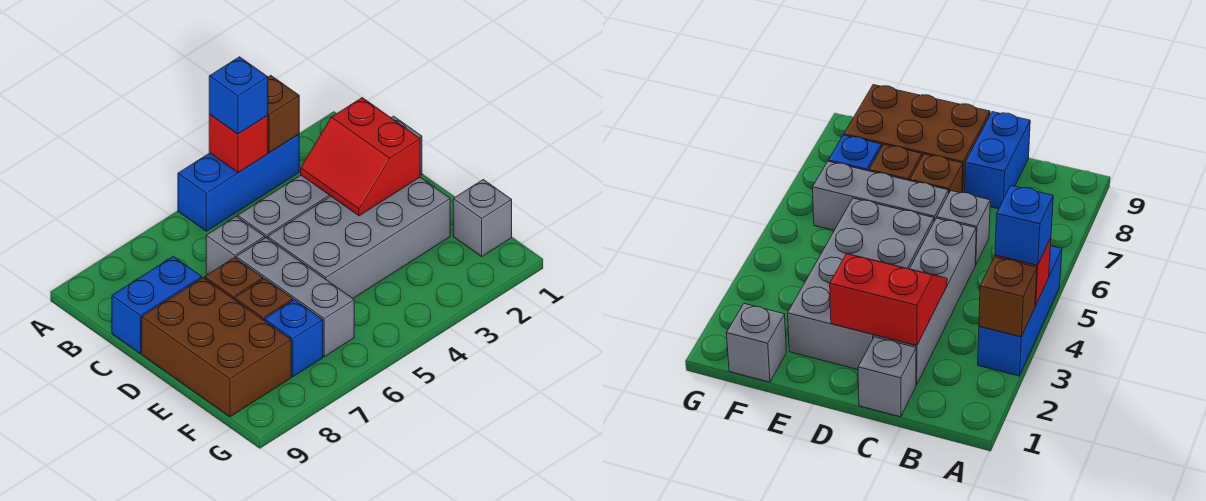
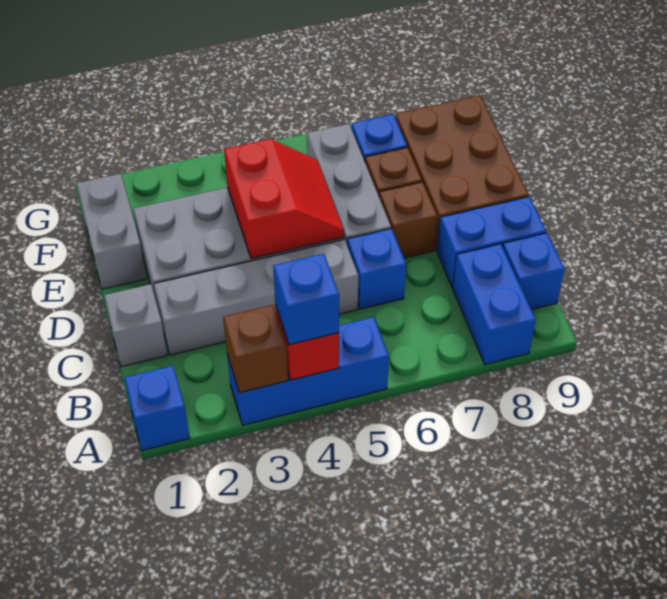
none -> blue 1x1 brick [124,366,190,451]
none -> blue 1x2 brick [453,244,536,364]
none -> blue 1x1 brick [503,233,565,310]
red 2x2 slope [301,98,420,216] -> red 2x2 slope moved to [224,139,344,259]
grey 1x1 brick [206,216,265,274] -> blue 1x1 brick [347,229,406,309]
grey 1x1 brick [453,180,512,256] -> grey 1x2 brick [77,174,147,289]

